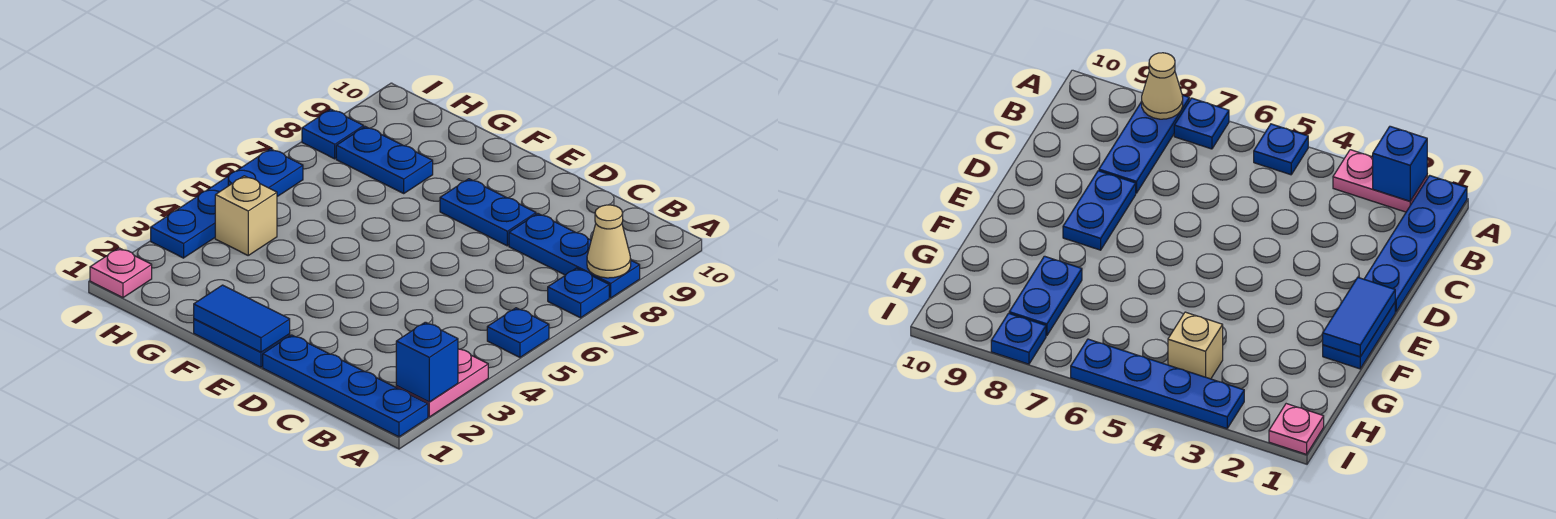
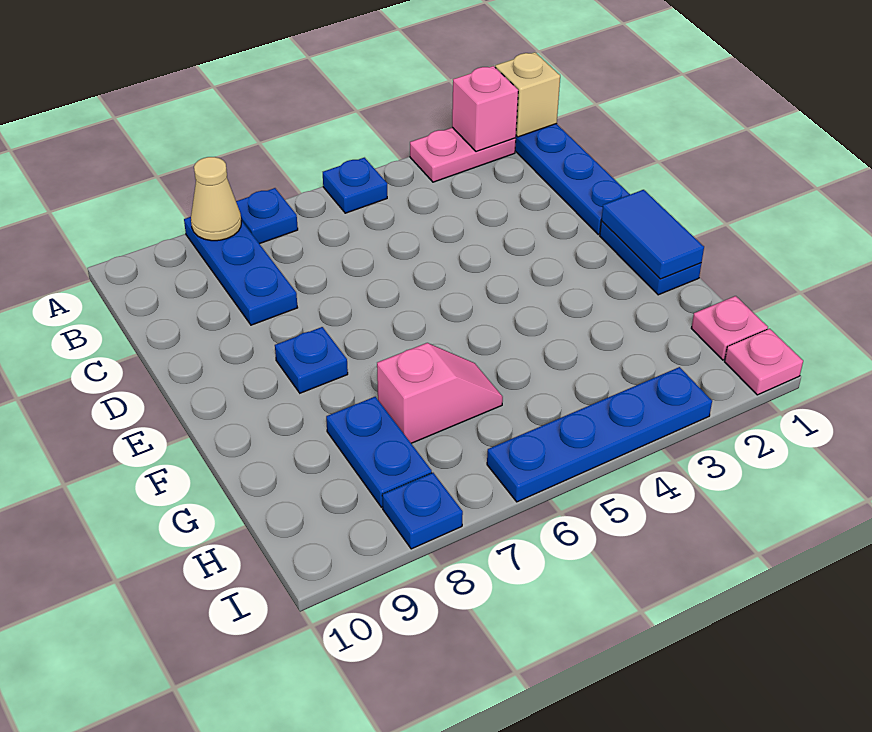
blue 1x1 brick [396,322,458,402] -> pink 1x1 brick [452,66,518,152]
blue 1x2 plate [440,179,536,246] -> blue 1x1 plate [275,327,348,393]
none -> pink 1x2 slope [377,343,503,443]
none -> pink 1x1 plate [691,296,768,360]
tan 1x1 brick [215,176,277,255] -> tan 1x1 brick moved to [495,52,560,137]

